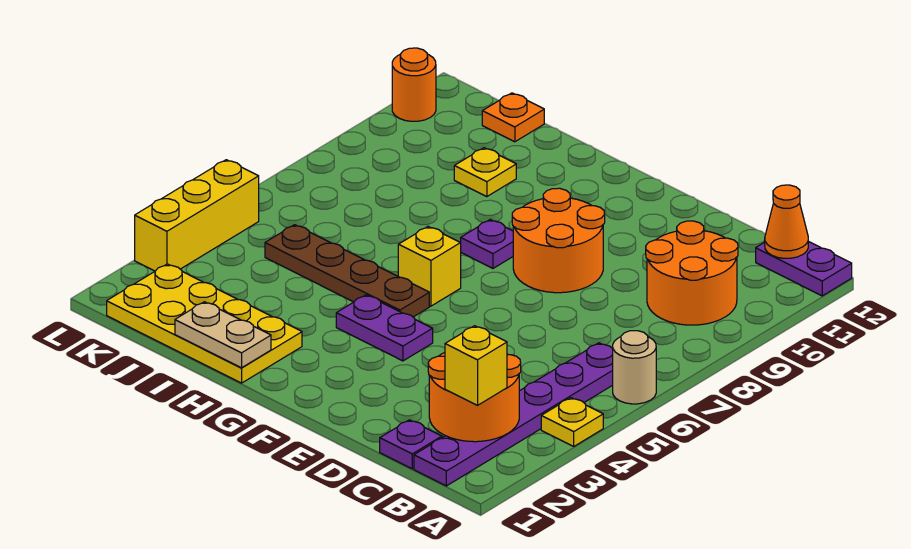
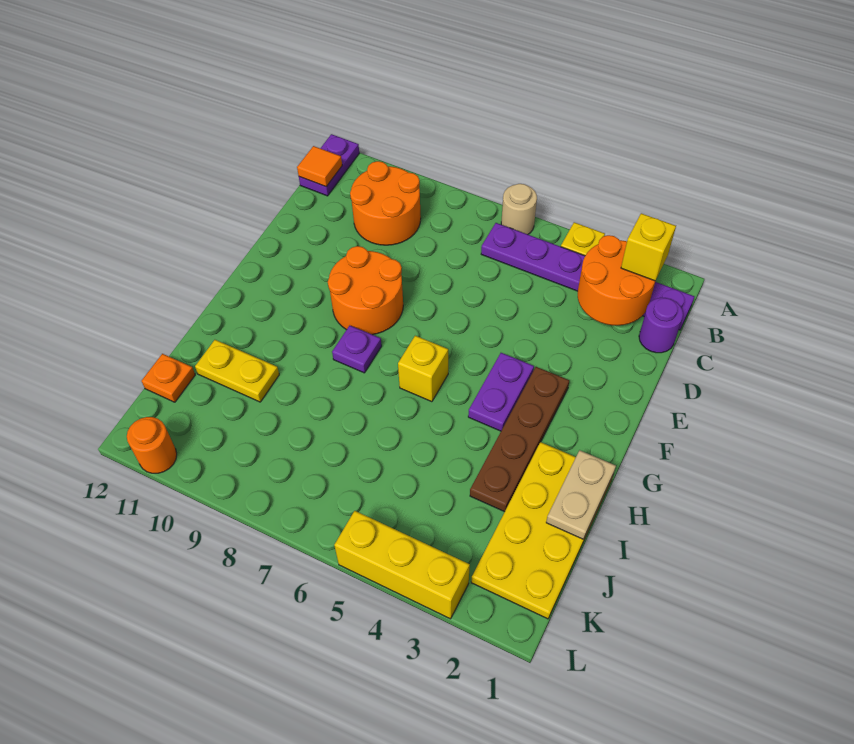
orange 1x1 cone [765,185,808,258] -> orange 1x1 tile [297,146,342,187]
purple 1x1 plate [380,420,442,469] -> purple 1x1 round brick [639,298,683,353]
brown 1x4 plate [265,225,429,317] -> brown 1x4 plate moved to [470,367,569,512]
yellow 1x1 plate [454,148,516,197] -> yellow 1x2 plate [195,340,279,402]

